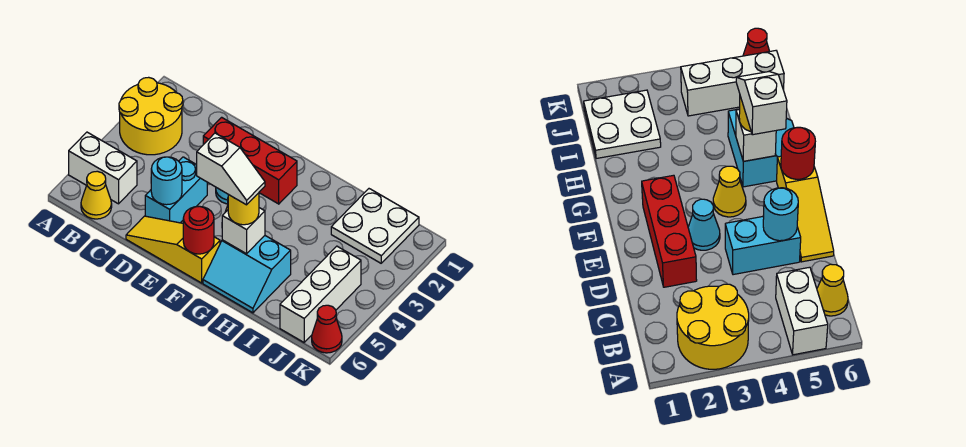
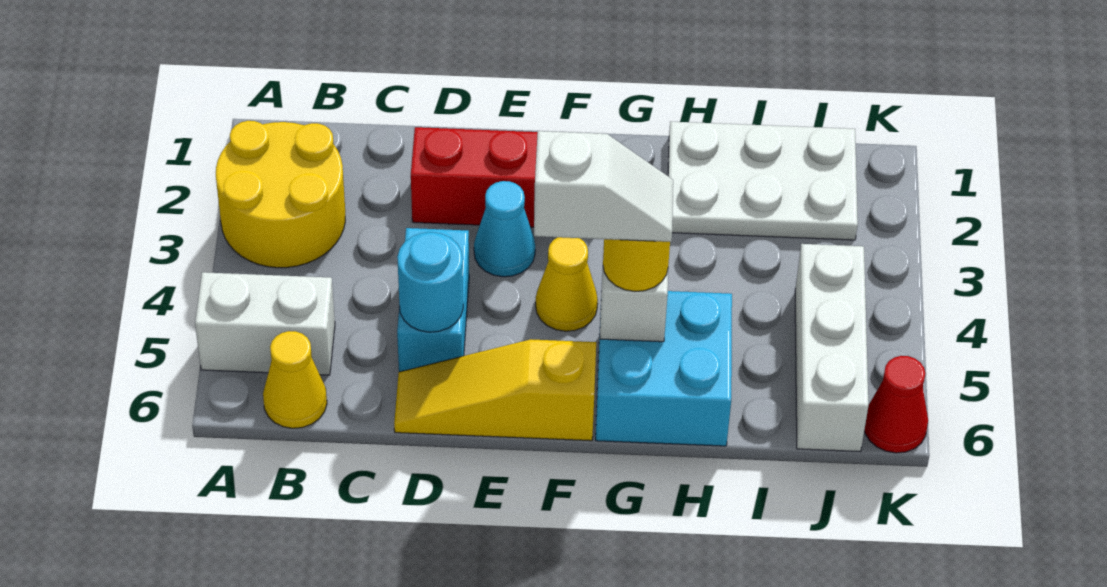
red 1x1 round brick [183,206,214,254] -> none
cyan 2x2 slope [203,236,291,313] -> cyan 2x2 brick [596,291,732,446]
white 2x2 plate [331,189,419,263] -> white 2x3 plate [668,121,858,240]

